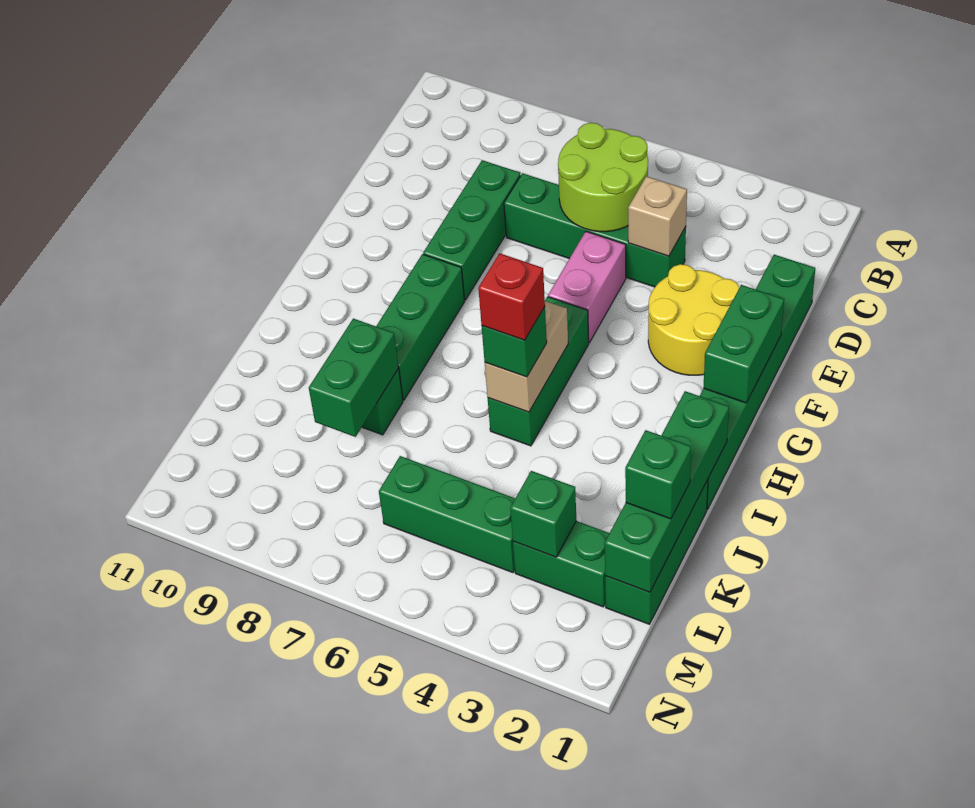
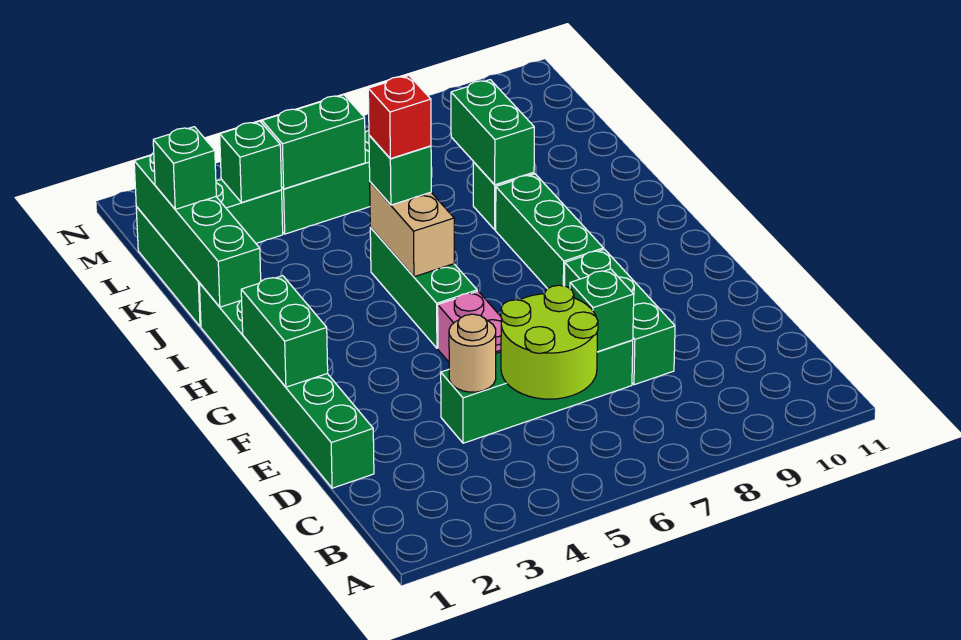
tan 1x1 brick [628,176,687,256] -> tan 1x1 round brick [449,314,496,392]
none -> green 1x1 brick [570,269,634,352]
yellow 2x2 round brick [648,264,740,375] -> none
none -> green 1x2 brick [262,95,365,189]

